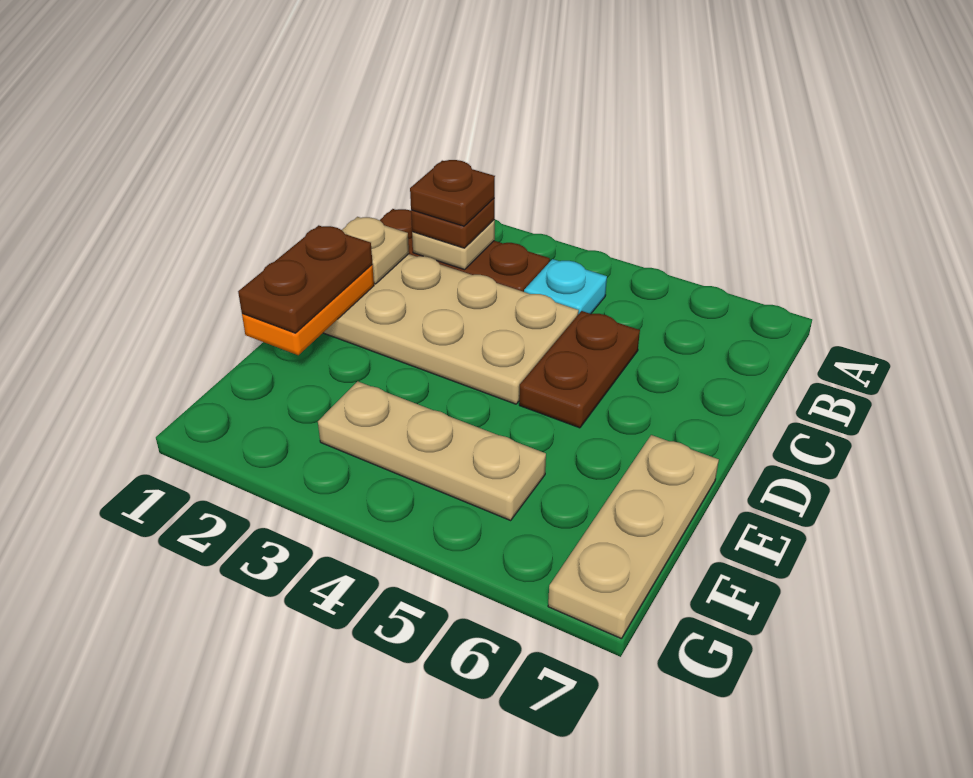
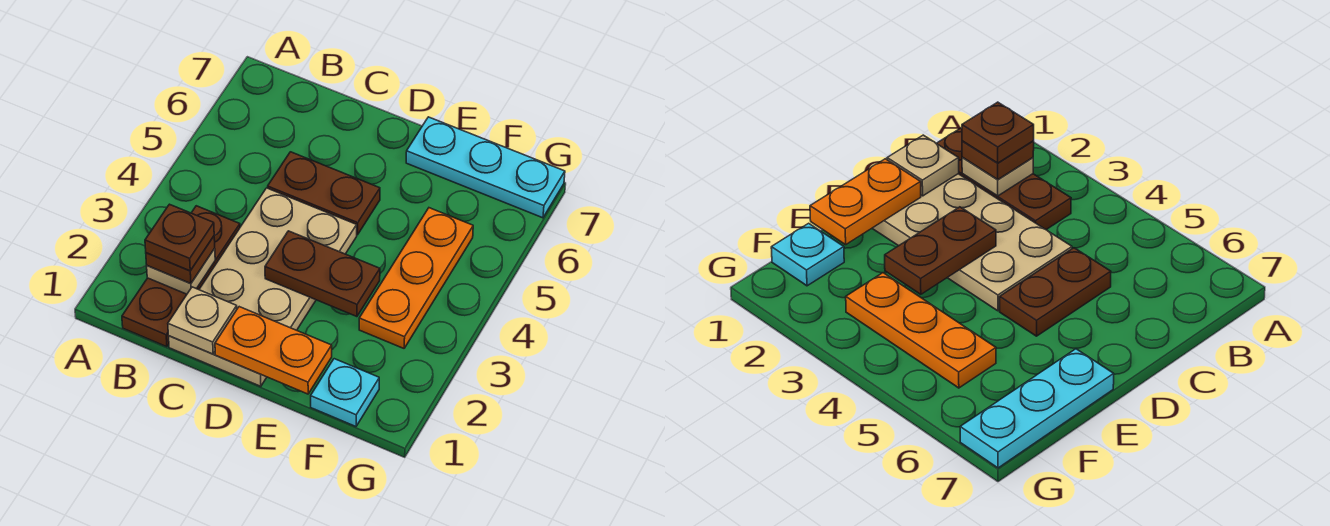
cyan 1x1 plate [524,259,607,314] -> cyan 1x1 plate moved to [311,359,379,427]
brown 1x2 plate [238,225,372,333] -> brown 1x2 plate moved to [265,231,380,317]
tan 1x3 plate [548,435,719,639] -> cyan 1x3 plate [406,117,565,218]
tan 1x3 plate [318,381,546,520] -> orange 1x3 plate [359,208,473,348]

